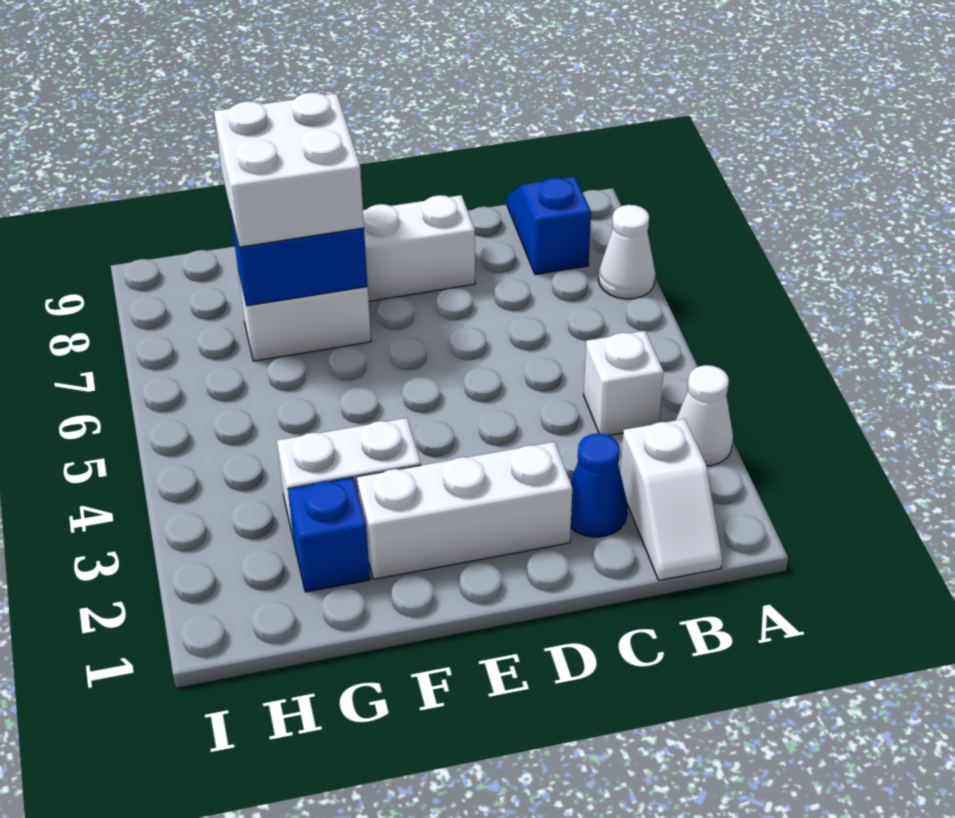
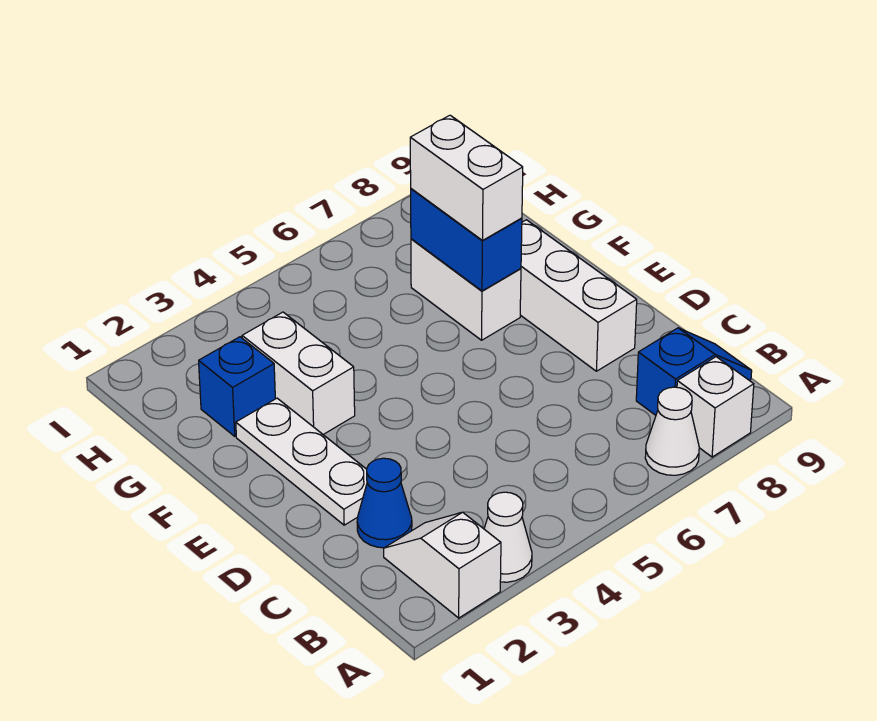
white 1x2 slope [620,419,722,581] -> white 1x2 slope turned to [384,512,501,618]
white 1x1 brick [584,331,664,435] -> white 1x1 brick moved to [677,357,754,457]
white 1x3 brick [357,442,572,579] -> white 1x3 plate [236,398,367,525]
white 2x2 brick [214,92,364,247] -> white 1x2 brick [410,115,523,240]

